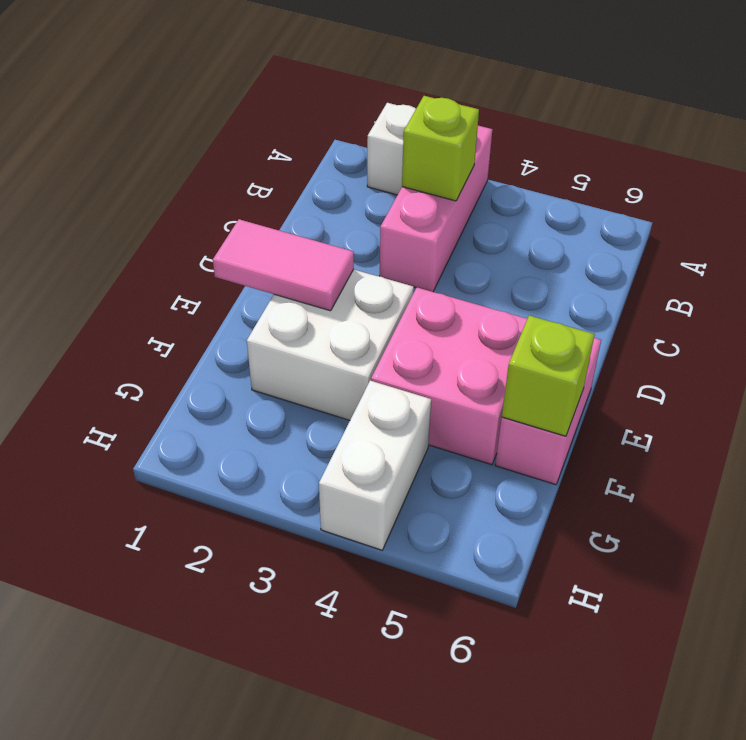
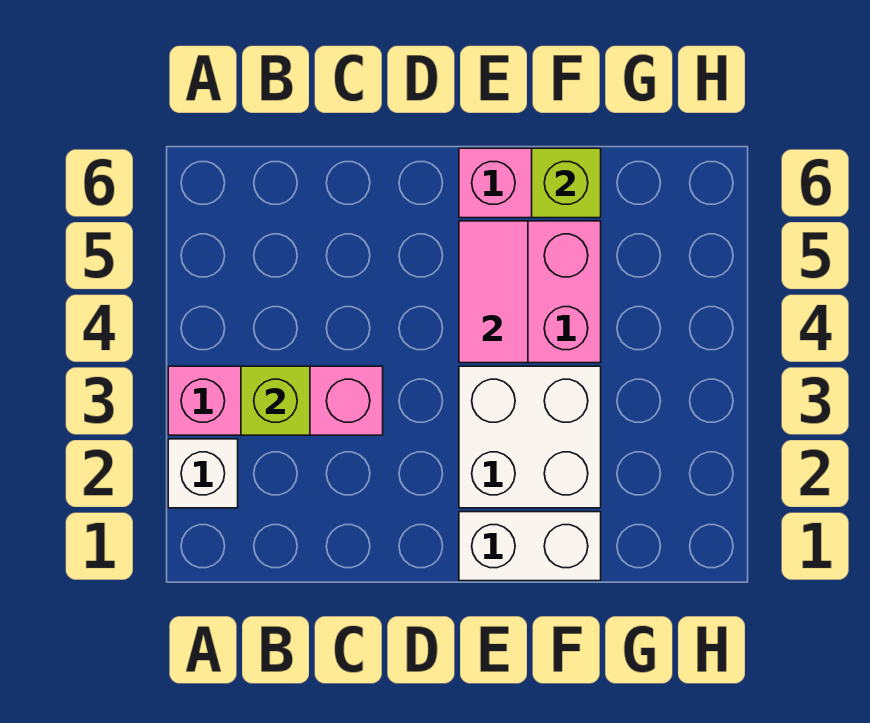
pink 1x2 tile [213,219,354,311] -> pink 1x2 tile moved to [459,221,528,363]
white 1x2 brick [319,381,431,550] -> white 1x2 brick moved to [459,512,601,581]

